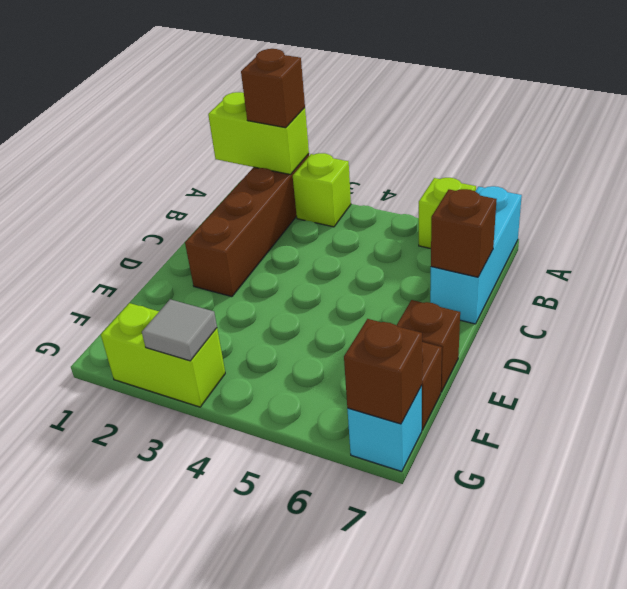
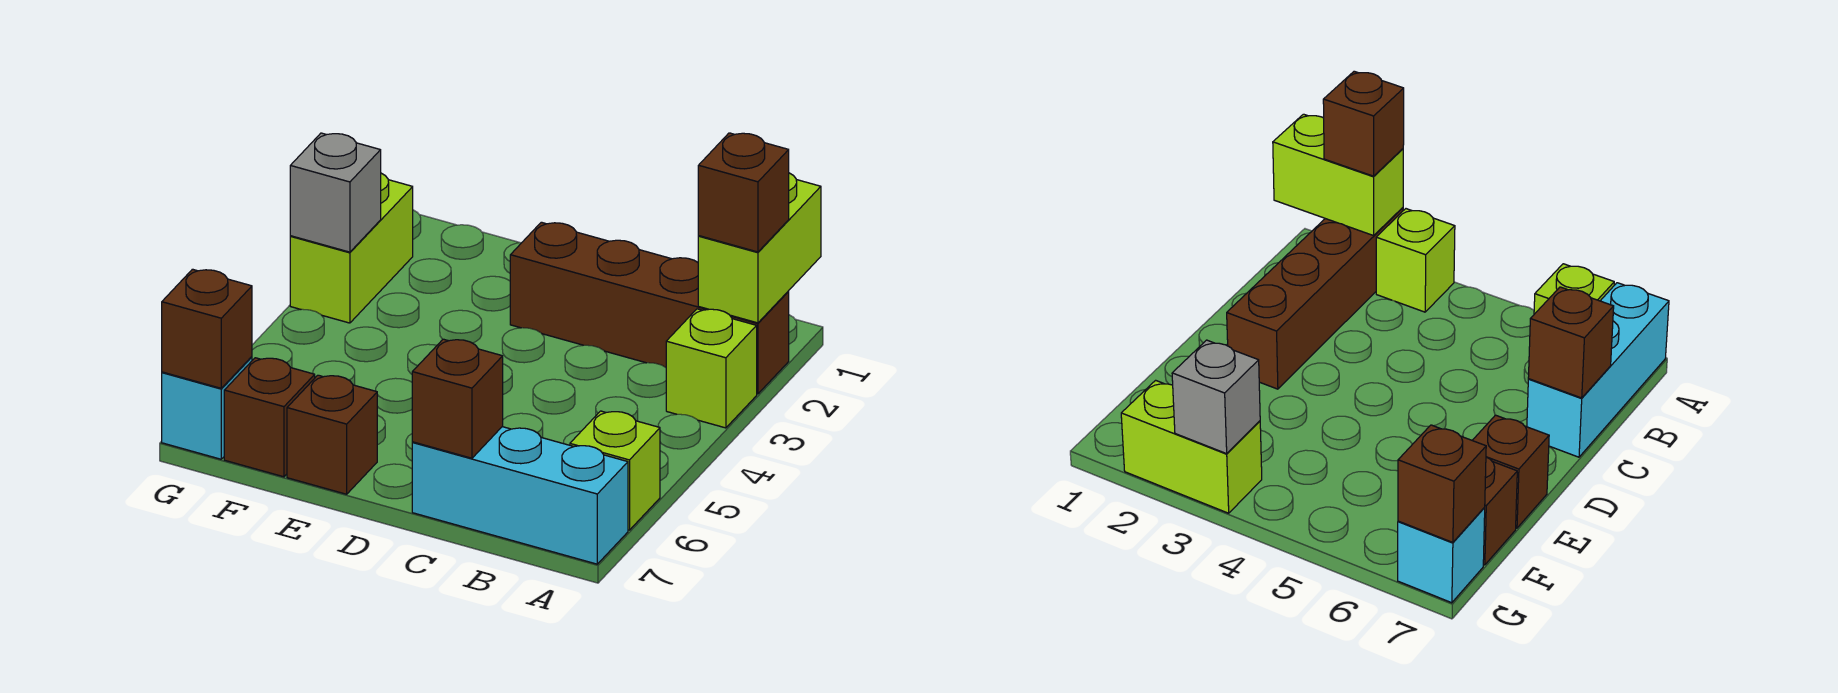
grey 1x1 tile [142,299,217,361] -> grey 1x1 brick [290,133,381,252]

